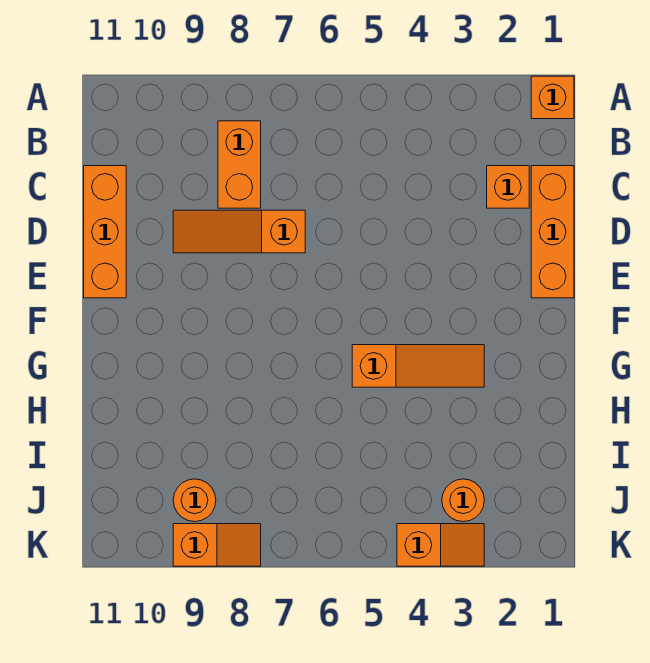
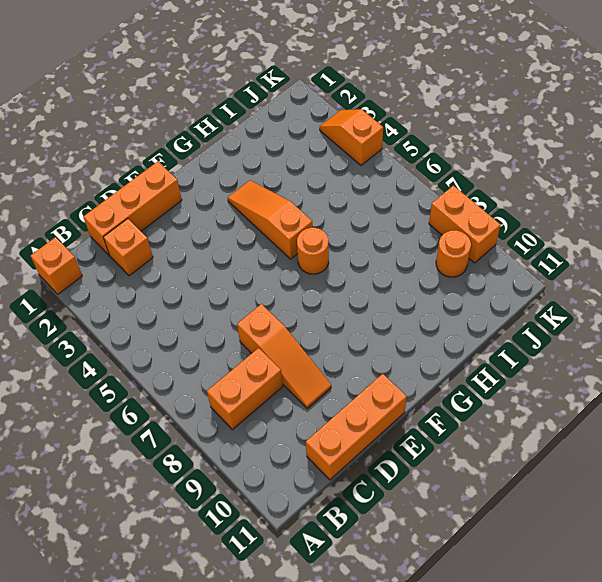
orange 1x1 round brick [442,479,484,522] -> orange 1x1 round brick moved to [297,228,329,274]
orange 1x2 slope [173,524,261,566] -> orange 1x2 brick [429,185,501,263]

